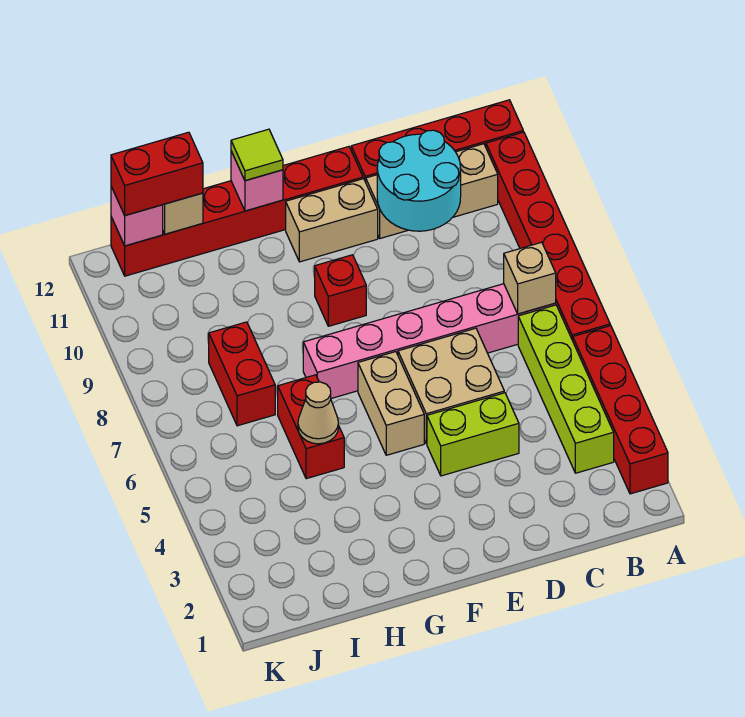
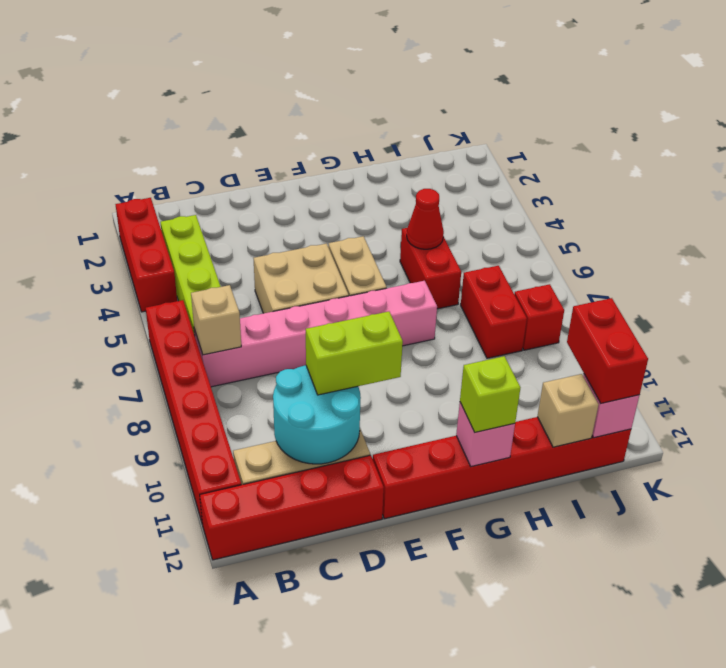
red 1x4 brick [573,325,668,494] -> red 1x3 brick [115,198,177,312]
lime 1x2 brick [427,393,519,476] -> lime 1x2 brick moved to [306,312,403,395]
tan 1x2 brick [286,179,378,262] -> none
red 1x1 brick [315,255,366,326] -> red 1x1 brick moved to [514,284,564,350]
lime 1x1 tile [231,129,283,181] -> lime 1x1 brick [460,356,520,432]
tan 1x1 cone [298,382,338,444] -> red 1x1 cone [407,189,444,249]
red 1x2 brick [111,132,203,215] -> red 1x2 brick turned to [567,298,648,403]

